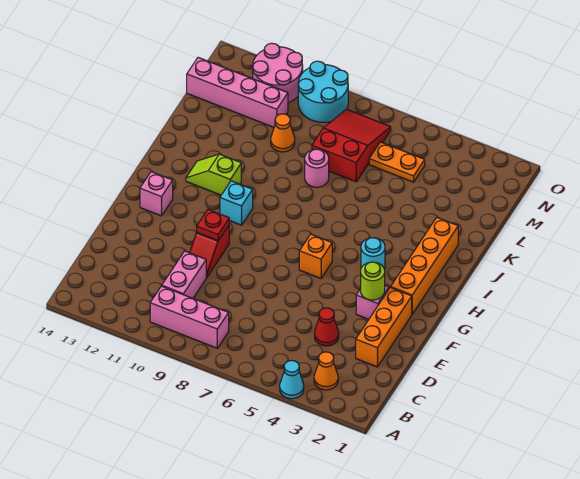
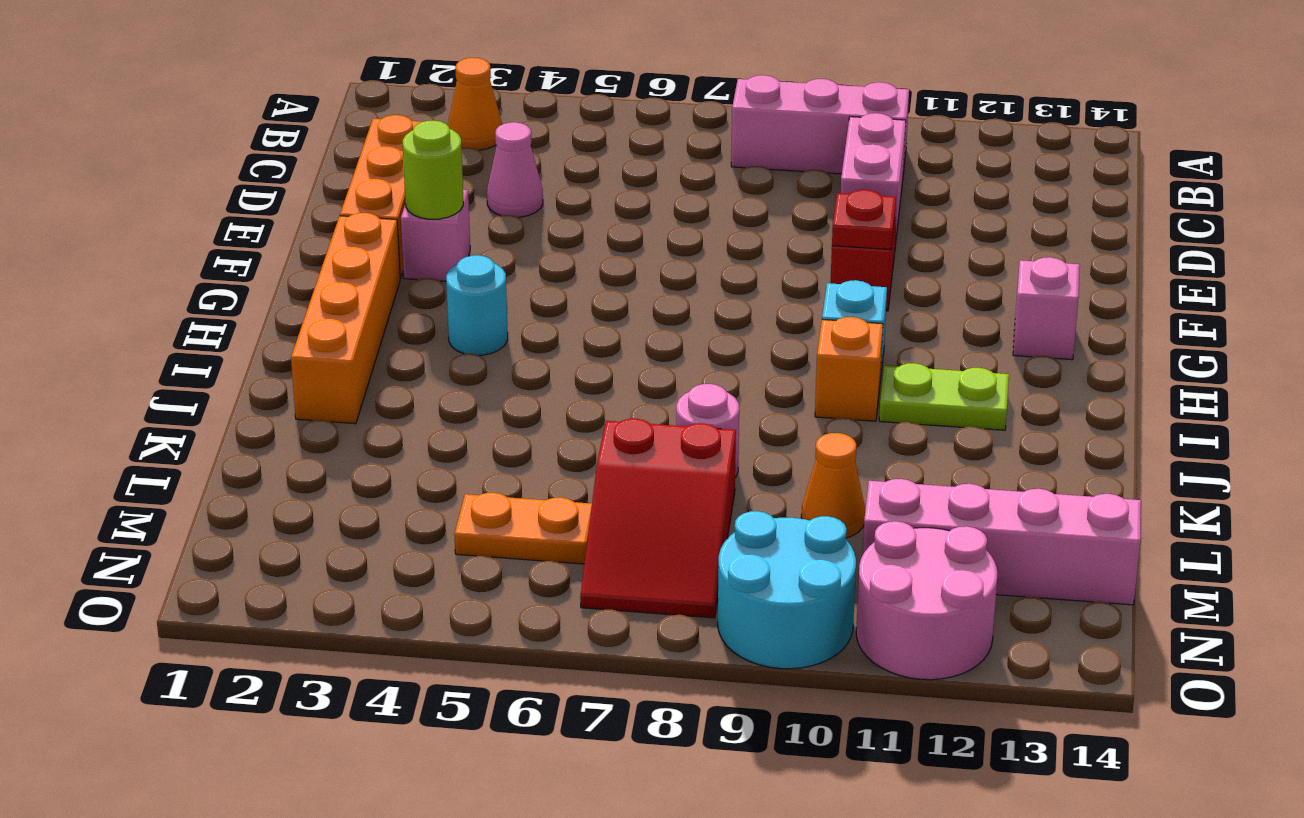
cyan 1x1 cone [280,361,304,399] -> none
red 1x1 cone [315,308,339,346] -> pink 1x1 cone [487,122,543,217]
orange 1x1 brick [299,234,332,278] -> orange 1x1 brick moved to [815,317,883,421]
lime 1x2 slope [186,154,241,195] -> lime 1x2 plate [879,363,1009,430]

